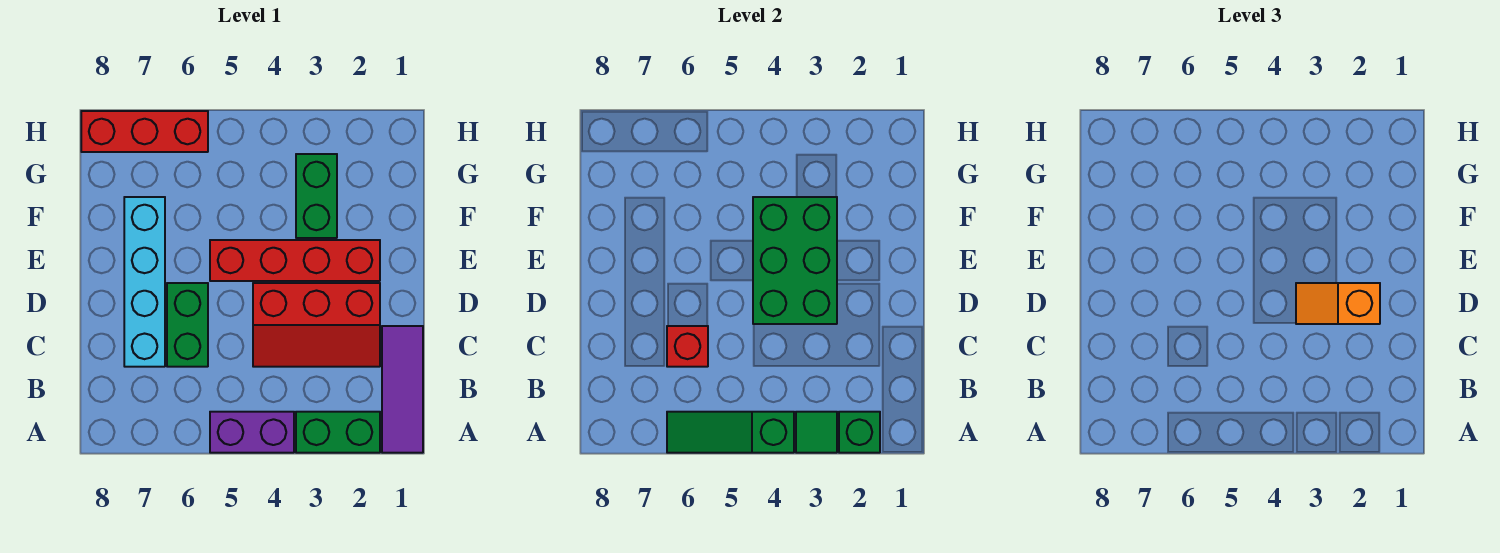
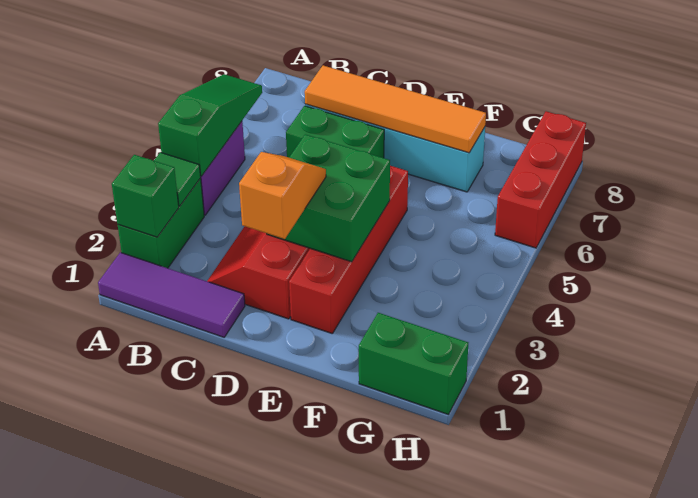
red 1x1 brick [667,326,708,367] -> none
none -> orange 1x4 tile [305,65,486,153]
green 2x3 brick [753,197,837,324] -> green 2x2 brick [267,134,390,262]
green 1x2 brick [296,154,337,238] -> green 1x2 brick moved to [359,313,468,414]

